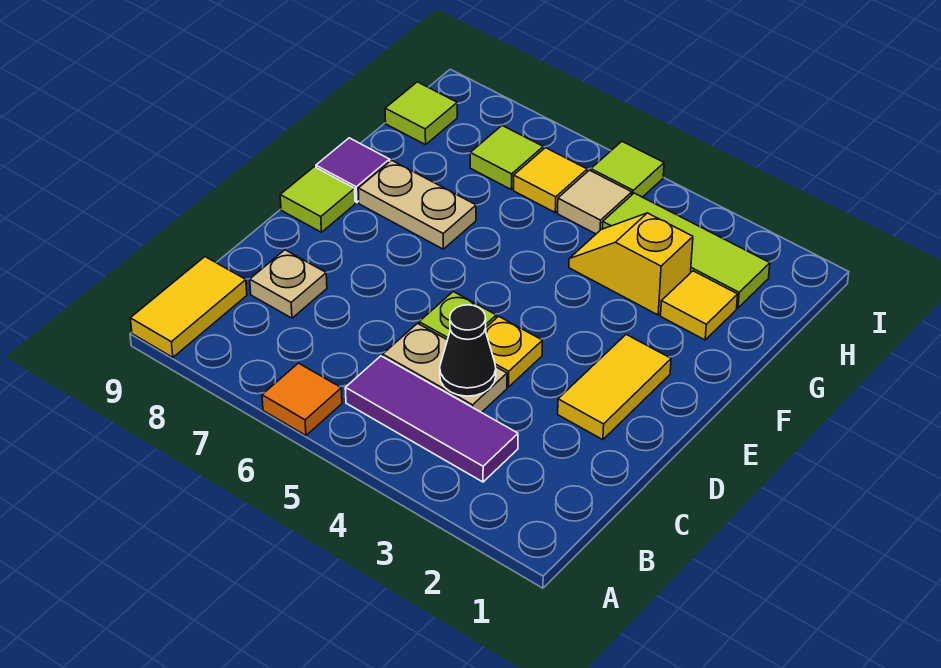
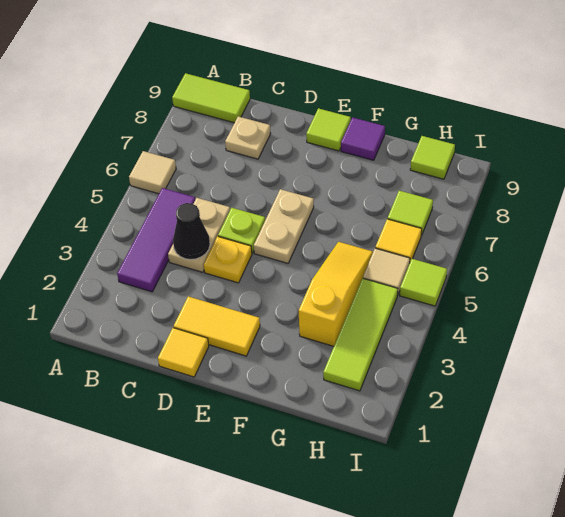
orange 1x1 tile [262,363,342,435] -> tan 1x1 tile [129,151,176,194]
yellow 1x2 tile [130,257,247,357] -> lime 1x2 tile [172,73,250,123]
tan 1x2 plate [358,160,476,249] -> tan 1x2 plate moved to [254,189,314,263]
yellow 1x1 tile [661,271,738,340] -> yellow 1x1 tile moved to [158,328,209,377]
yellow 1x2 slope [569,213,693,315] -> yellow 1x3 slope [299,242,373,346]

